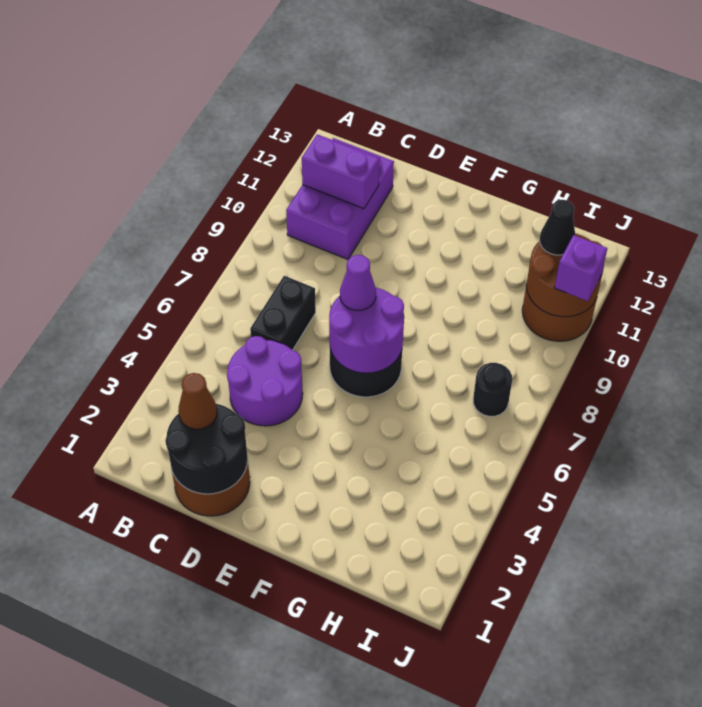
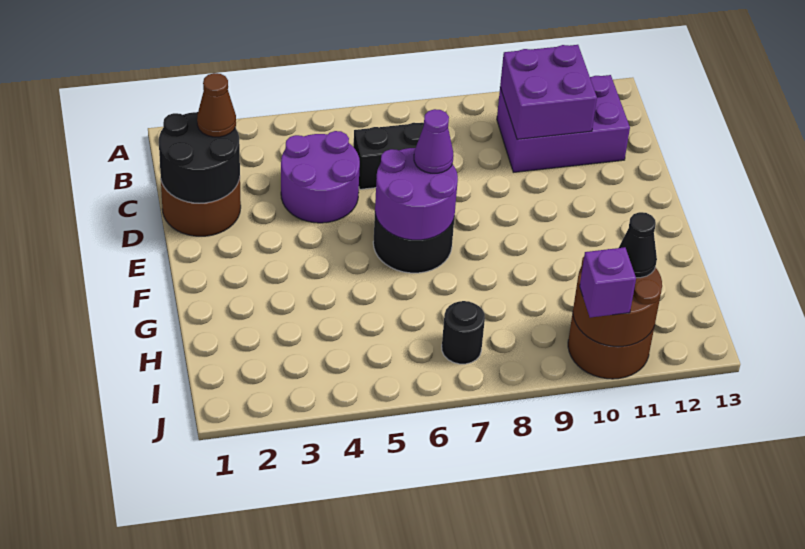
purple 1x2 brick [302,134,380,209] -> purple 2x2 brick [500,45,597,139]

